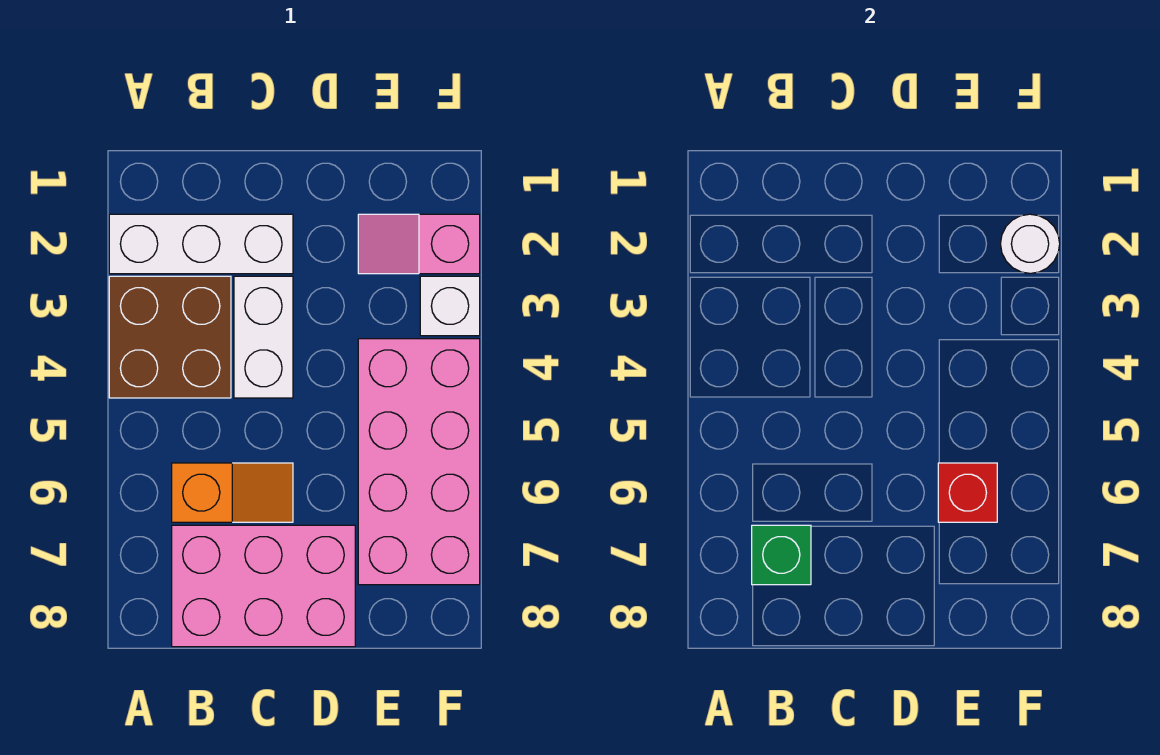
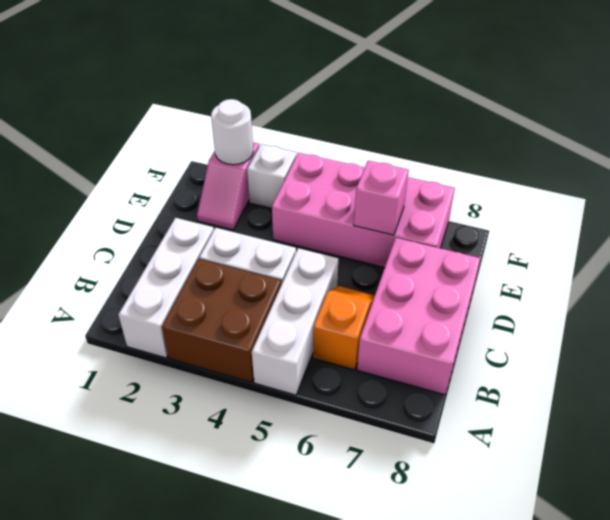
none -> white 1x3 brick [252,248,338,395]
green 1x1 brick [752,525,811,585] -> none
red 1x1 brick [938,463,997,522] -> pink 1x1 brick [354,161,409,235]

